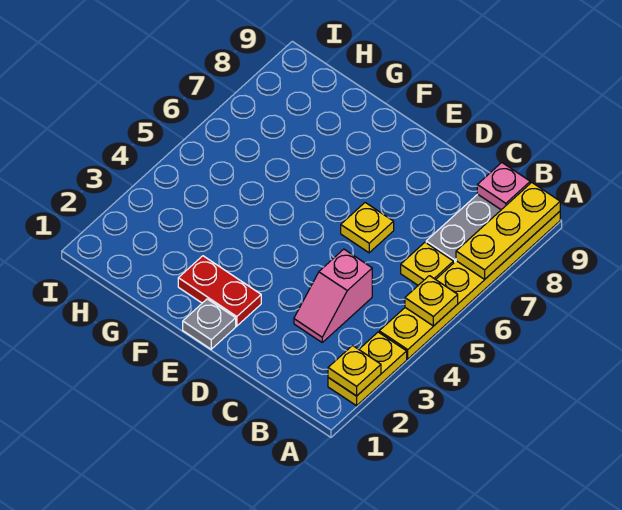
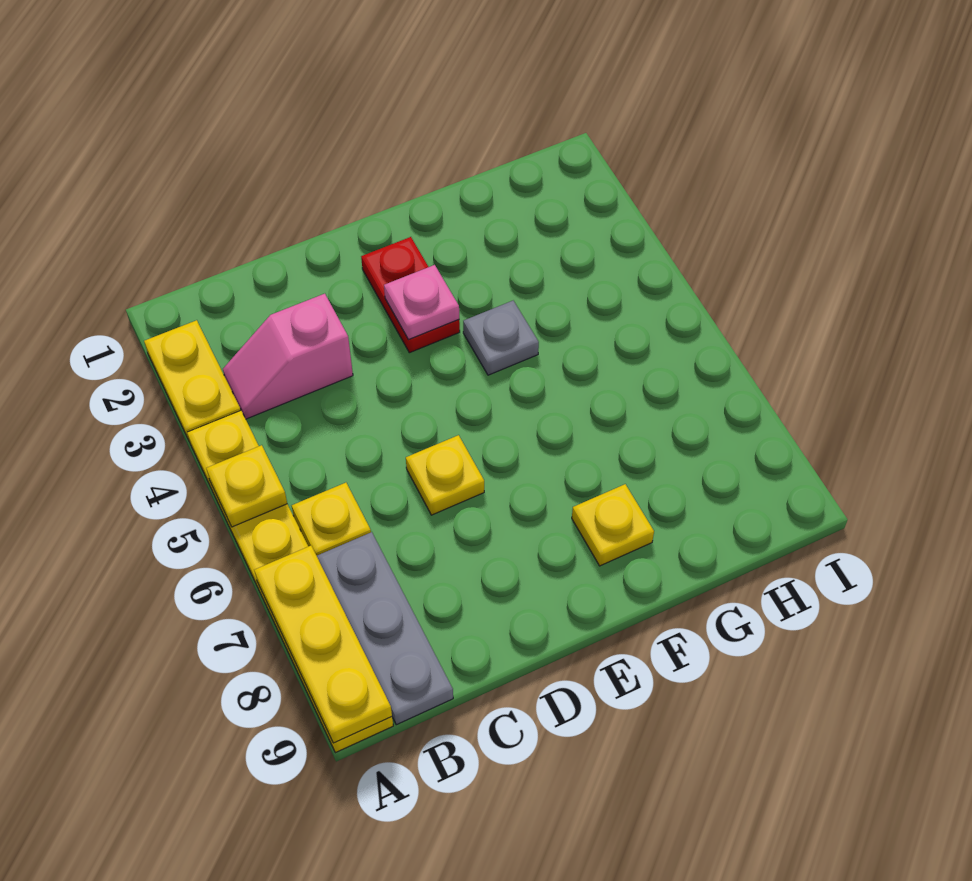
yellow 1x1 plate [328,346,381,396] -> yellow 1x1 plate moved to [572,484,654,566]
pink 1x1 plate [477,163,530,210] -> pink 1x1 plate moved to [384,265,459,340]
pink 1x2 slope [294,249,372,342] -> pink 1x2 slope turned to [223,294,353,419]
grey 1x1 plate [183,299,236,349] -> grey 1x1 plate moved to [463,301,539,375]
red 1x2 plate [178,256,261,326] -> red 1x2 plate turned to [361,237,460,353]

